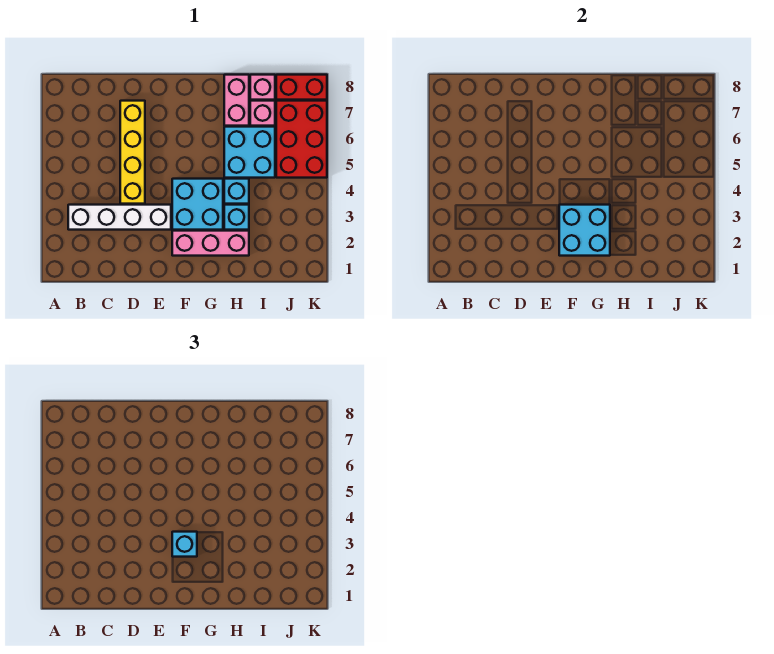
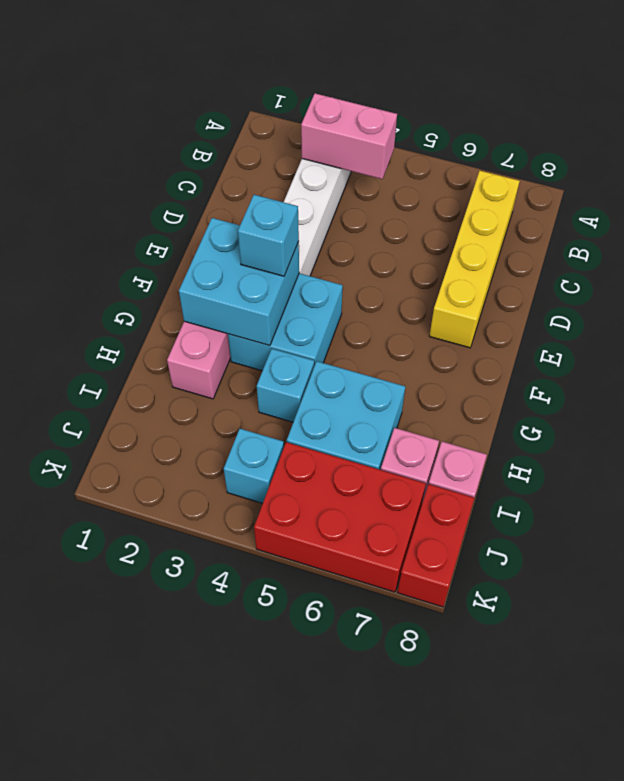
yellow 1x4 brick [120,101,145,204] -> yellow 1x4 brick turned to [430,171,520,348]
cyan 1x1 brick [224,205,249,230] -> cyan 1x1 brick moved to [224,429,284,503]
pink 1x2 brick [224,75,249,126] -> pink 1x2 brick moved to [301,93,397,179]

